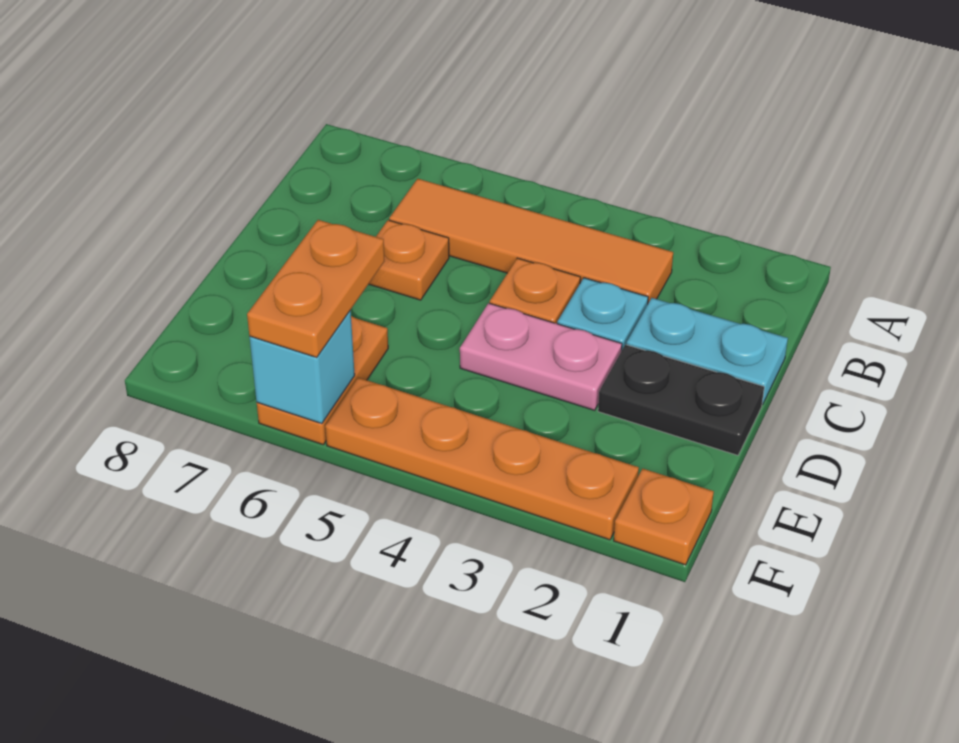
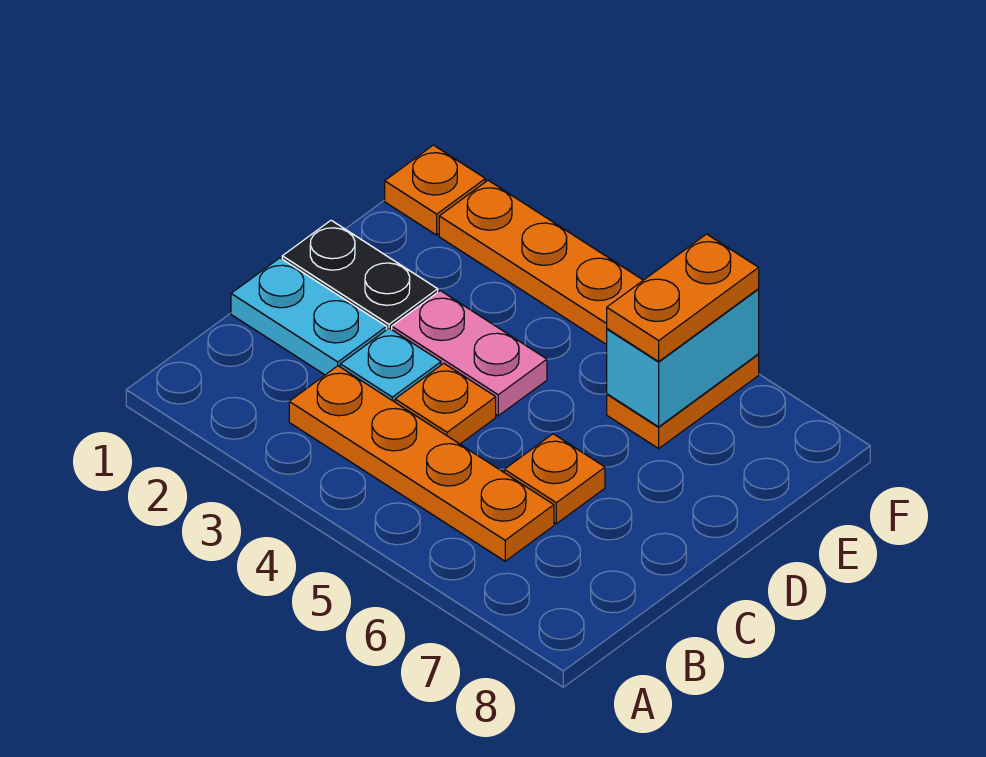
orange 1x4 tile [389,179,673,303] -> orange 1x4 plate [289,366,554,561]
cyan 1x1 brick [250,311,355,424] -> cyan 1x2 brick [607,289,759,427]

